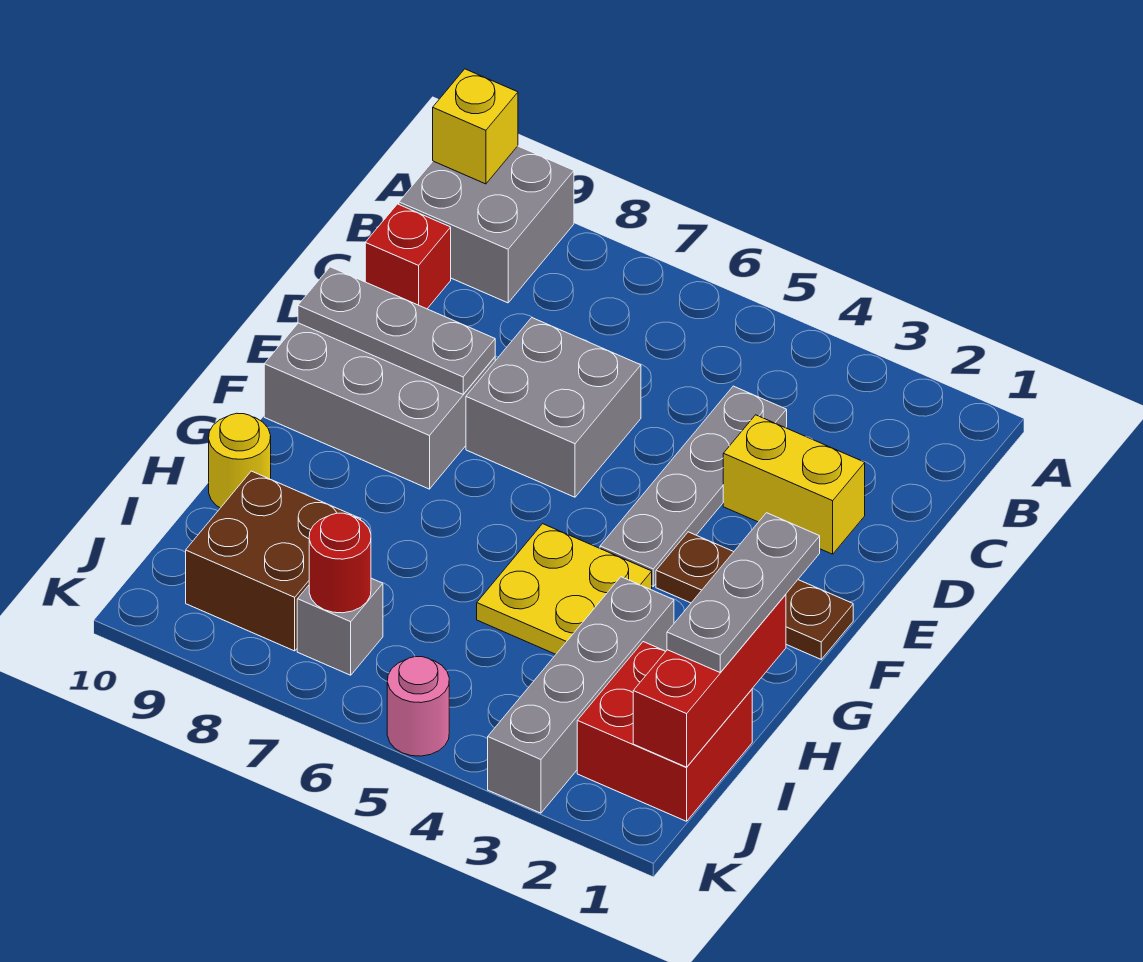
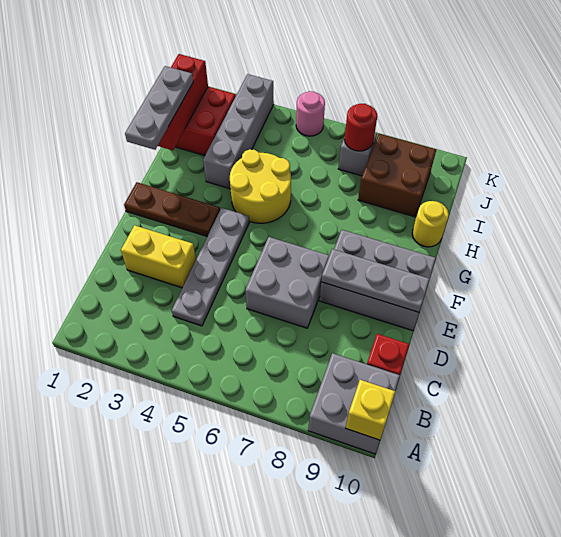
yellow 2x2 plate [477,524,652,654] -> yellow 2x2 round brick [230,149,291,223]

